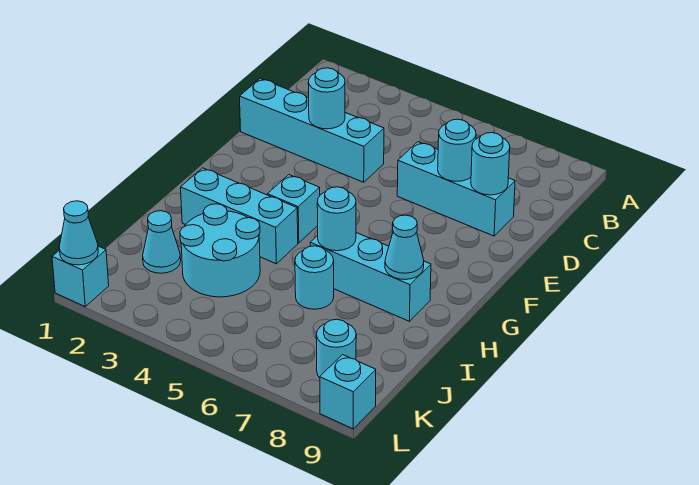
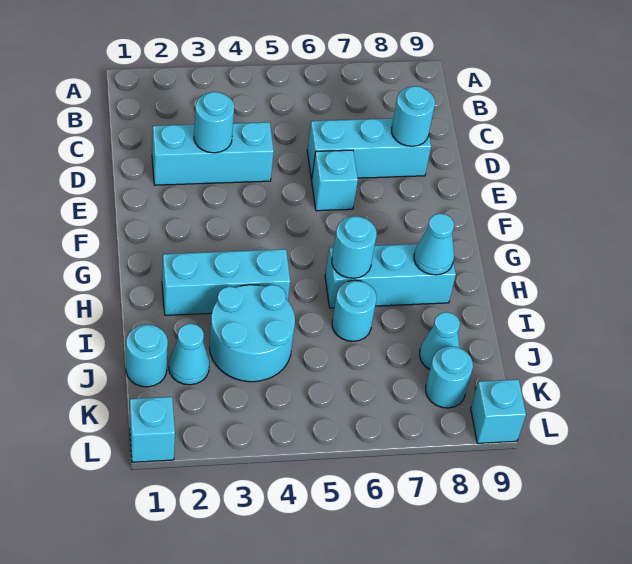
cyan 1x4 brick [240,79,384,182] -> cyan 1x3 brick [152,122,274,185]
cyan 1x1 round brick [438,119,476,181] -> cyan 1x1 round brick moved to [126,324,168,387]
cyan 1x1 brick [267,175,320,243] -> cyan 1x1 brick moved to [312,150,358,211]
cyan 1x1 cone [59,201,98,265] -> cyan 1x1 cone moved to [420,312,460,369]

